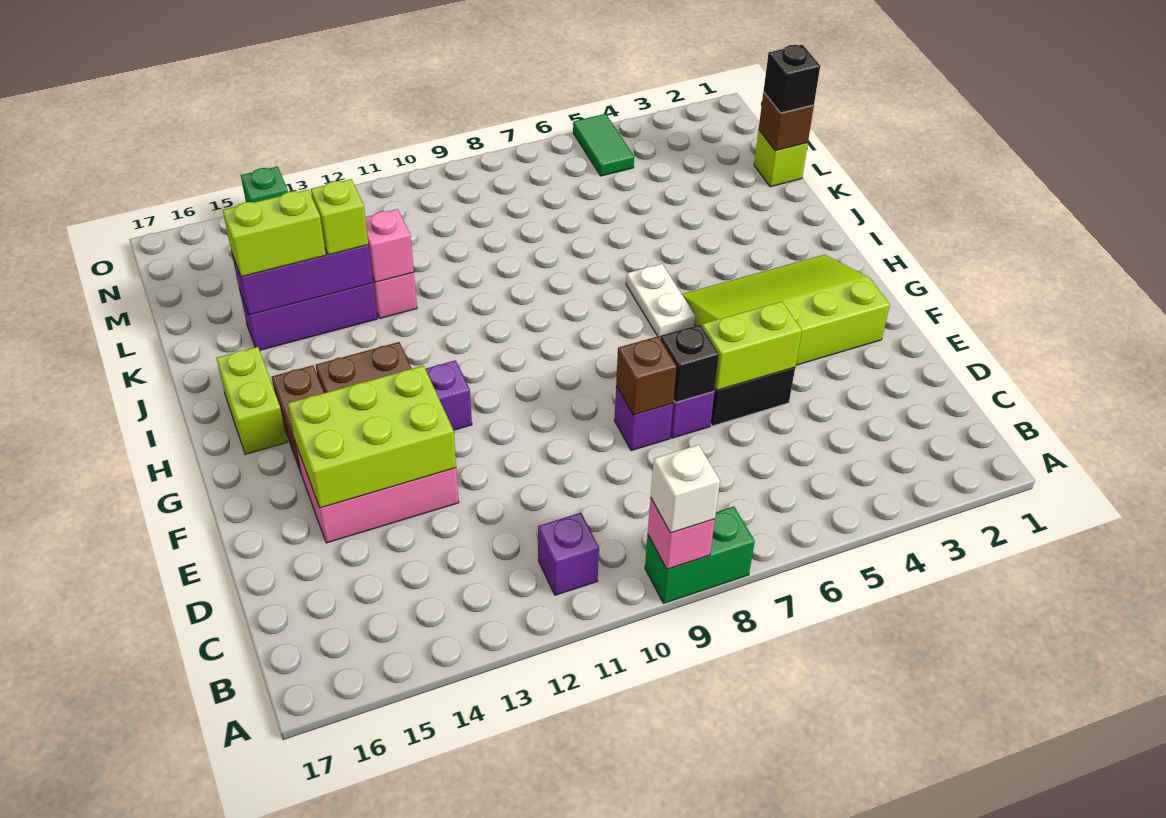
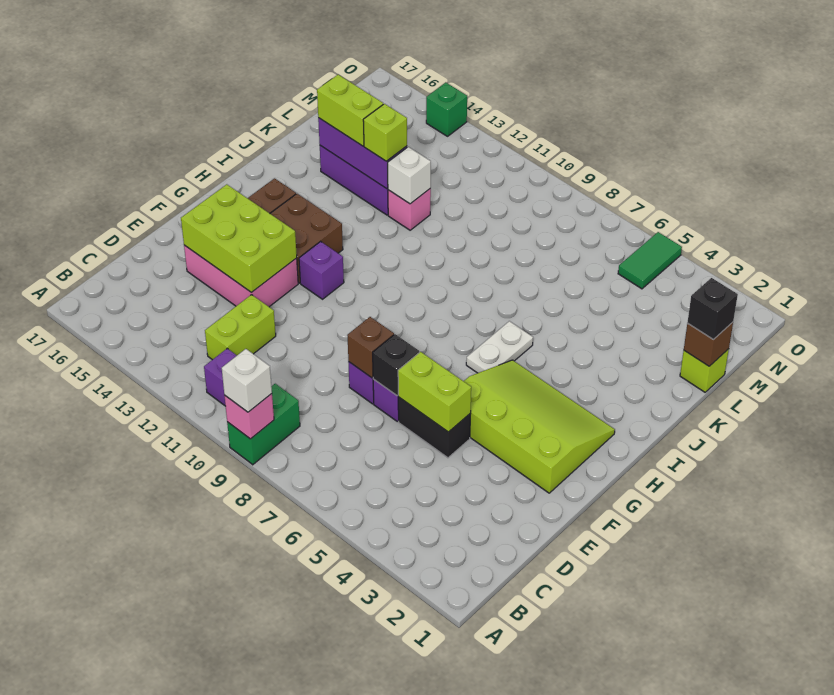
green 1x2 brick [645,507,755,603] -> green 1x2 brick turned to [227,384,300,465]
lime 1x2 brick [216,347,287,454] -> lime 1x2 brick moved to [205,295,276,360]
pink 1x1 brick [365,209,414,282] -> white 1x1 brick [388,147,431,204]

